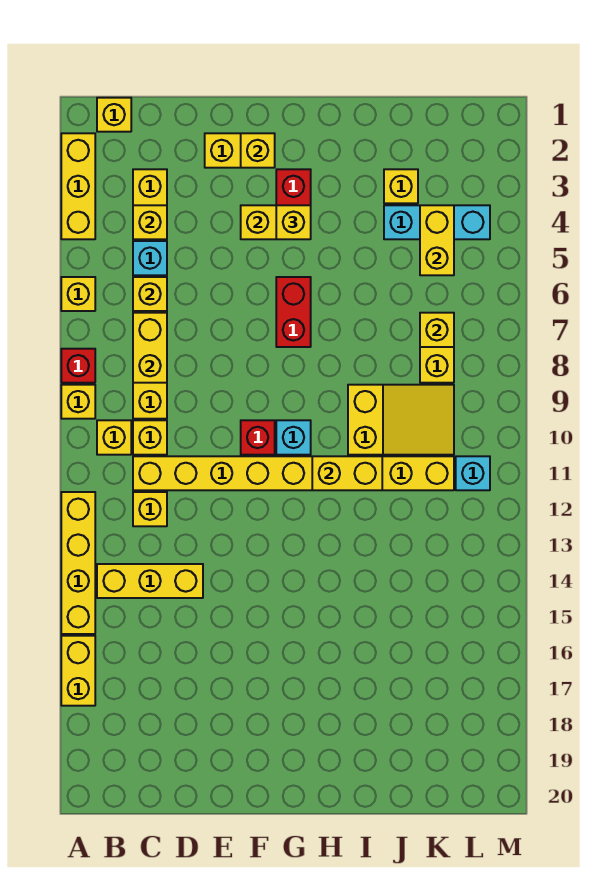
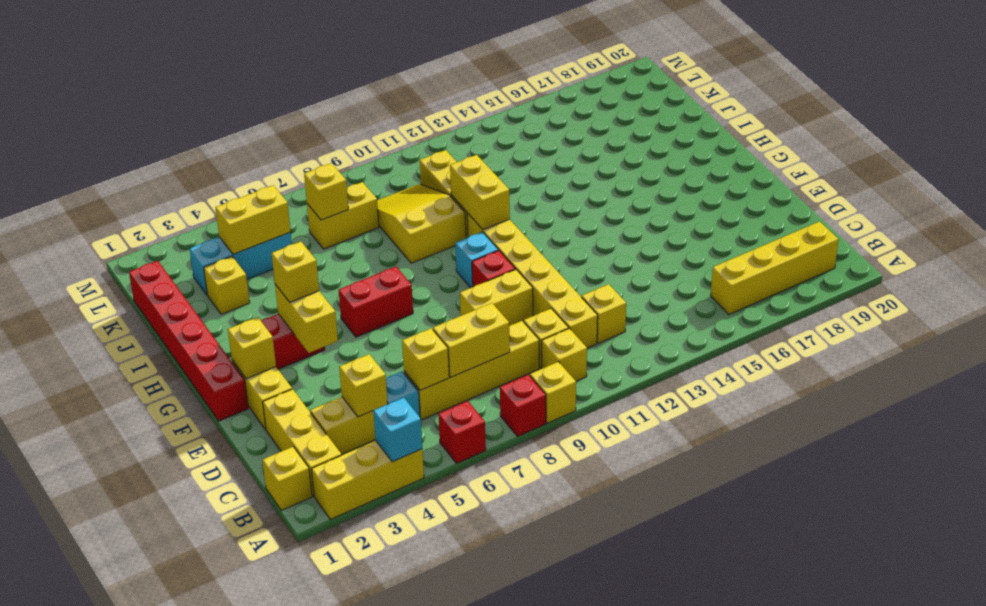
yellow 1x1 brick [61,277,95,311] -> red 1x1 brick [438,401,486,463]
yellow 1x4 brick [61,492,95,634] -> yellow 1x4 brick moved to [711,222,838,314]
yellow 1x2 brick [61,636,95,706] -> yellow 1x2 brick moved to [460,269,533,326]
yellow 1x3 brick [97,564,203,598] -> yellow 1x3 brick moved to [263,389,341,496]
none -> red 1x6 brick [129,261,248,421]
cyan 1x3 brick [384,205,490,239] -> cyan 1x3 brick turned to [190,232,292,295]
cyan 1x1 brick [456,456,490,490] -> cyan 1x1 brick moved to [373,398,422,462]

